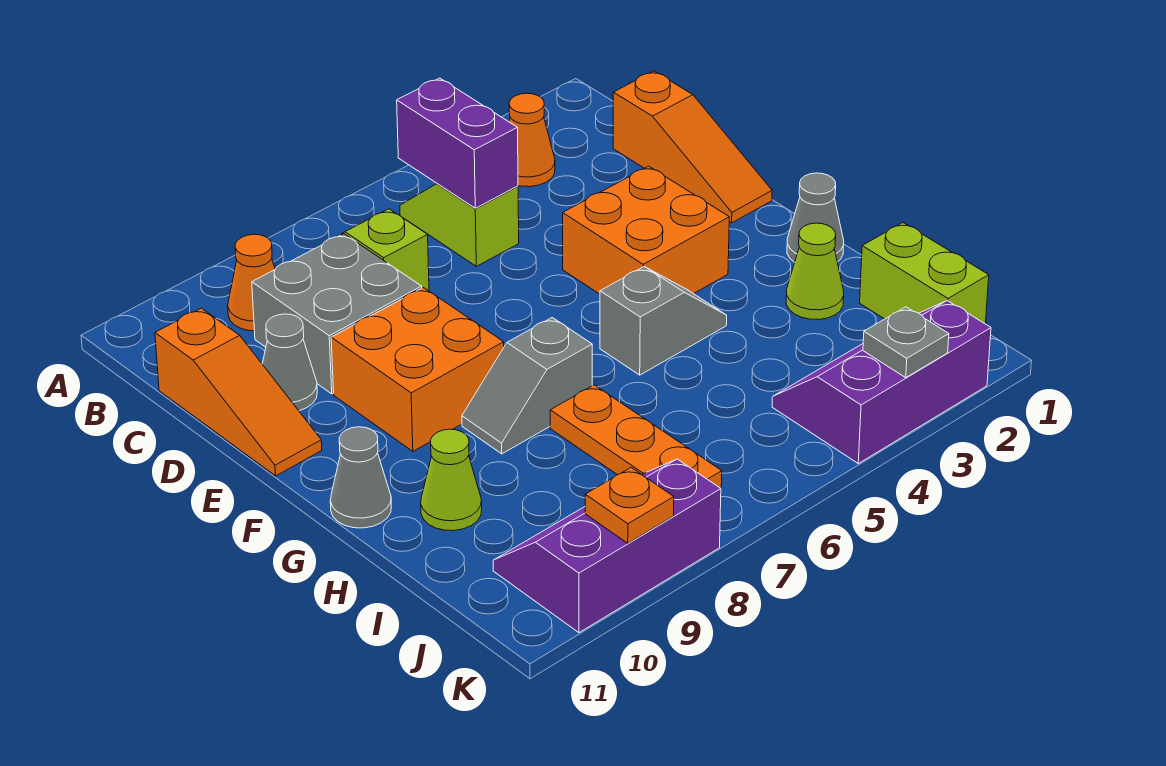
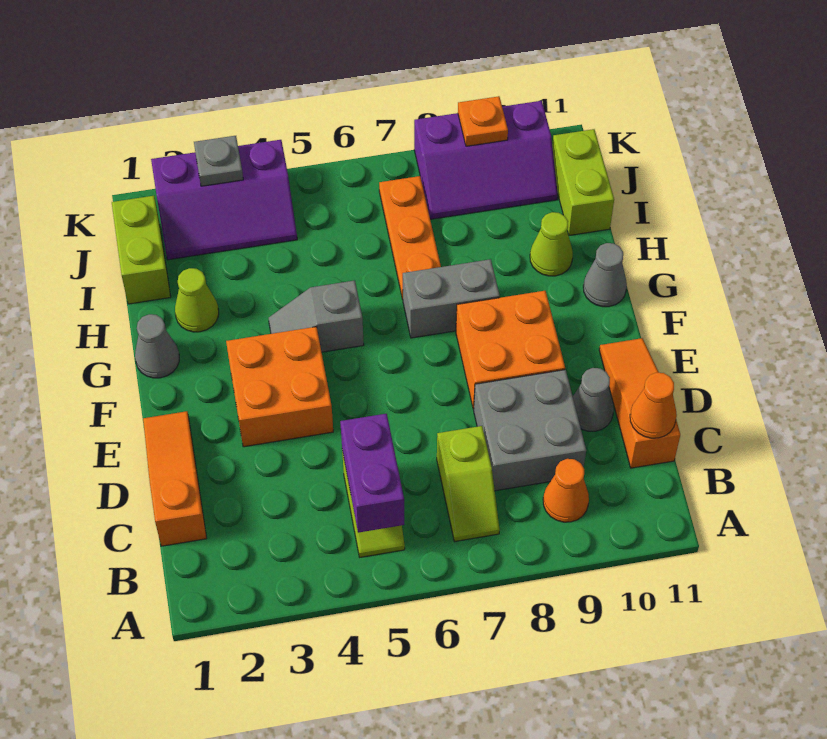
orange 1x1 cone [509,93,555,187] -> orange 1x1 cone moved to [630,373,677,438]
grey 1x2 slope [462,318,592,454] -> grey 1x2 brick [403,259,500,338]
none -> lime 1x2 brick [552,129,614,235]

